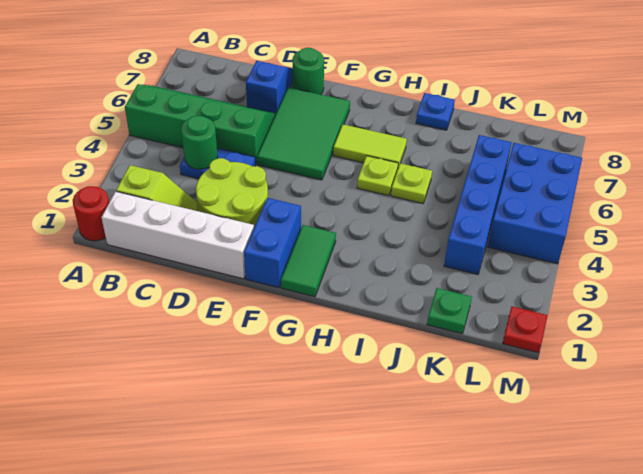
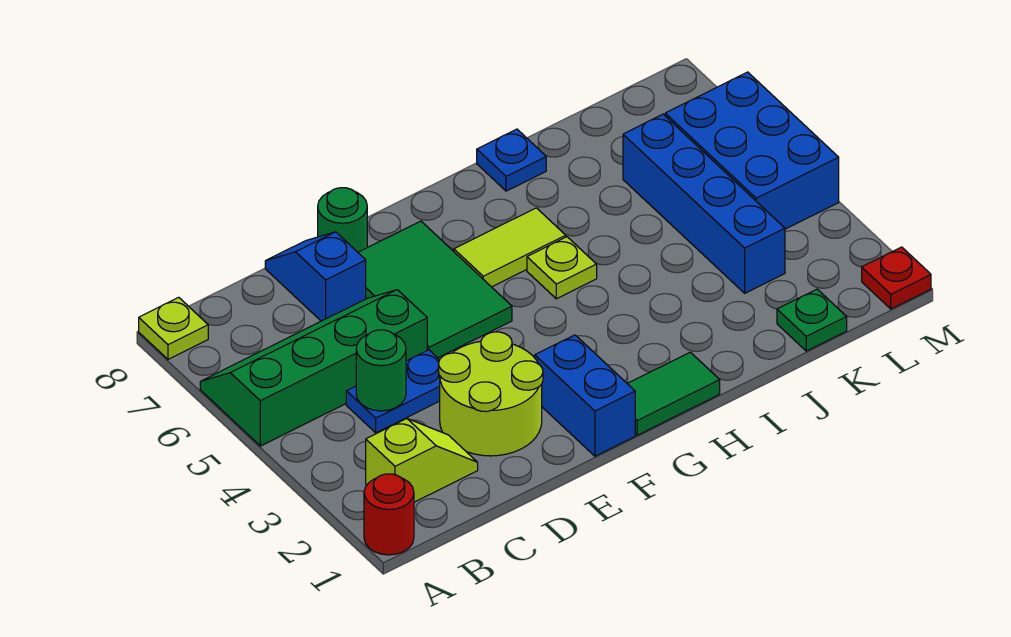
white 1x4 brick [102,191,254,279] -> none
green 1x2 tile [281,225,336,297] -> green 1x2 tile turned to [627,352,720,435]
lime 1x1 plate [391,163,432,204] -> lime 1x1 plate moved to [139,297,208,359]

